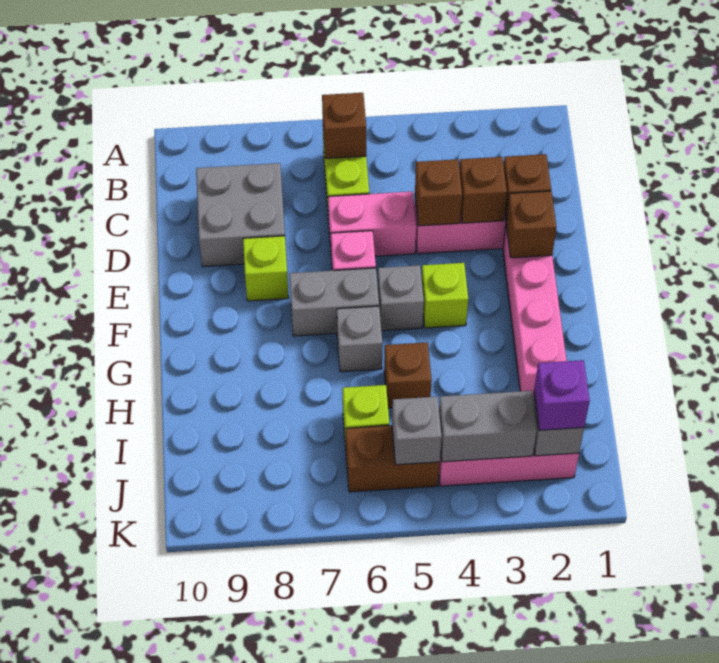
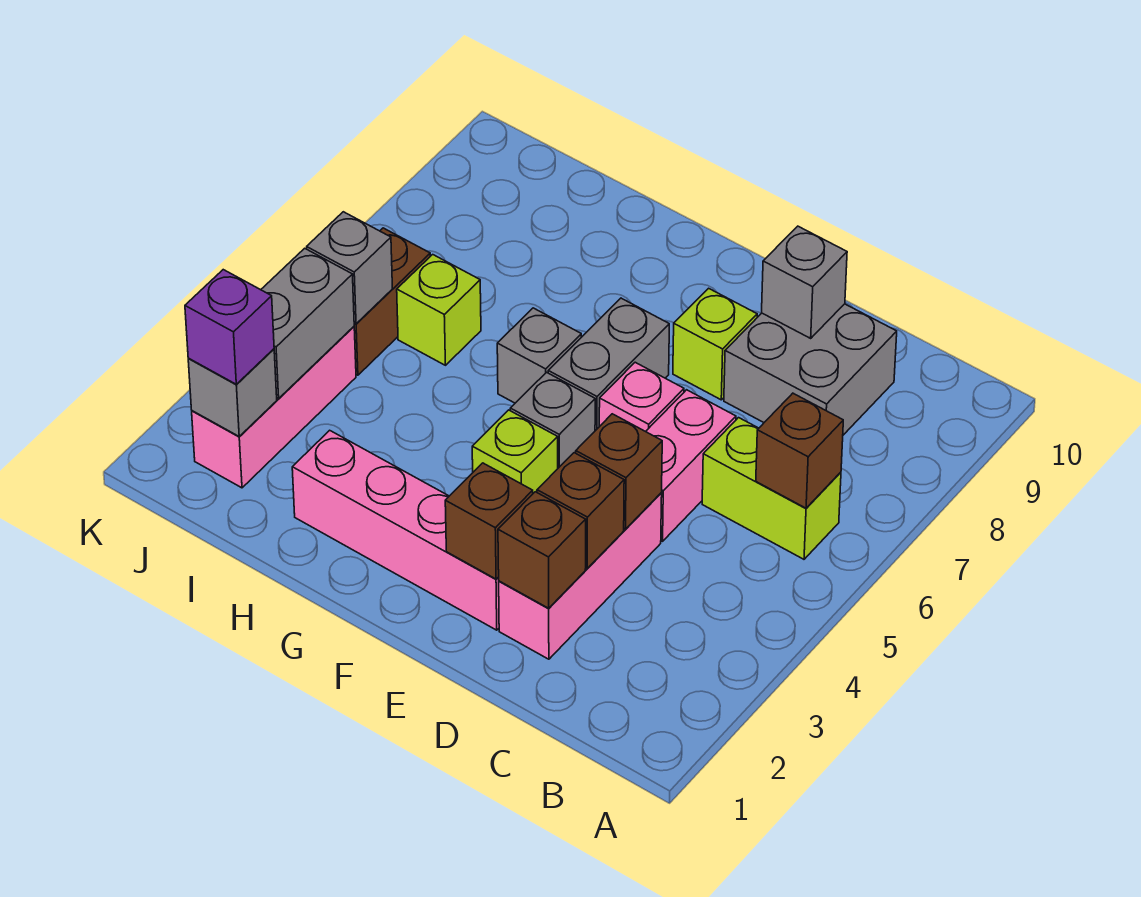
none -> grey 1x1 brick [762,226,847,338]
brown 1x1 brick [384,342,432,408] -> none

